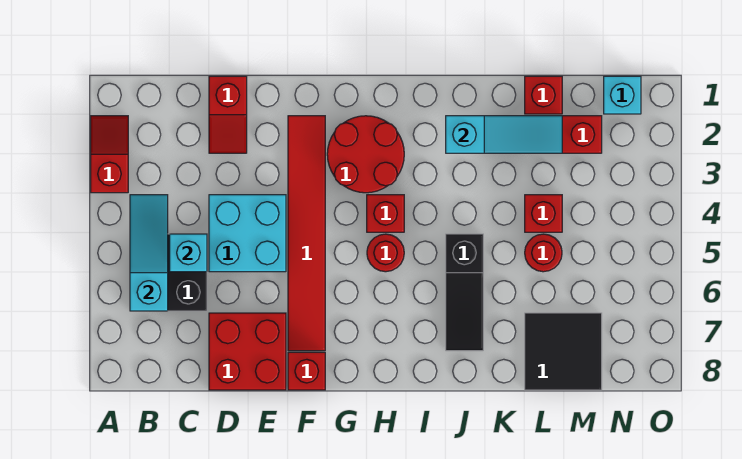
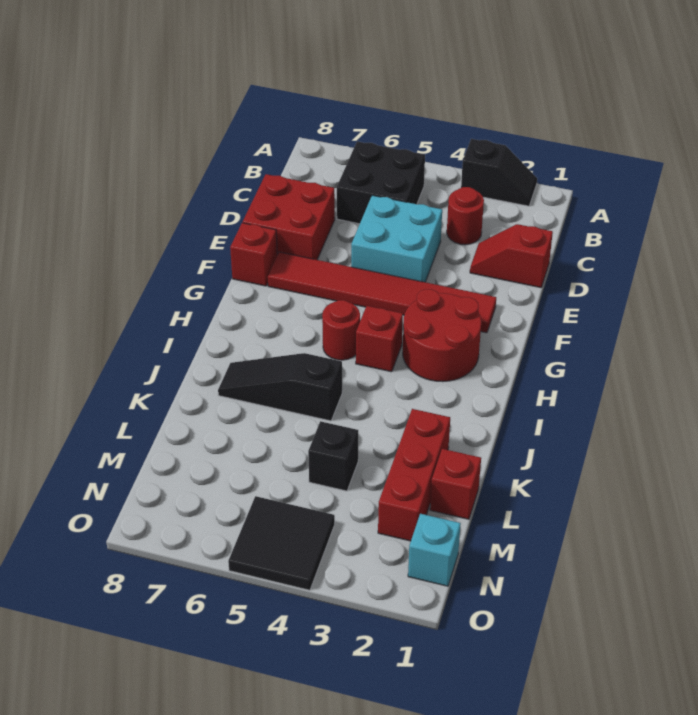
red 1x2 slope [91,116,128,193] -> black 1x2 slope [461,139,537,206]
cyan 1x3 slope [130,195,168,311] -> none
cyan 1x1 brick [170,234,207,272] -> none
cyan 1x3 slope [446,116,562,153] -> none
red 1x1 brick [525,195,562,232] -> black 1x1 brick [308,421,358,491]
red 1x1 round brick [525,234,562,272] -> red 1x1 round brick moved to [447,187,484,245]
black 2x2 tile [525,313,602,390] -> black 2x2 tile moved to [228,496,335,590]

